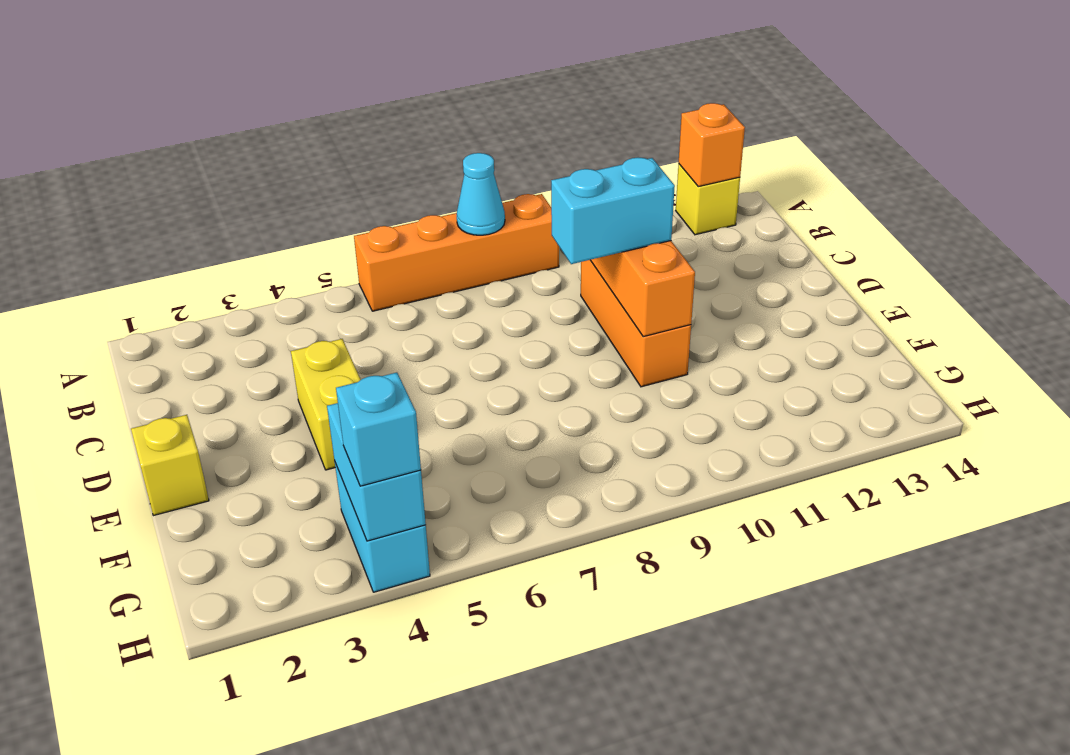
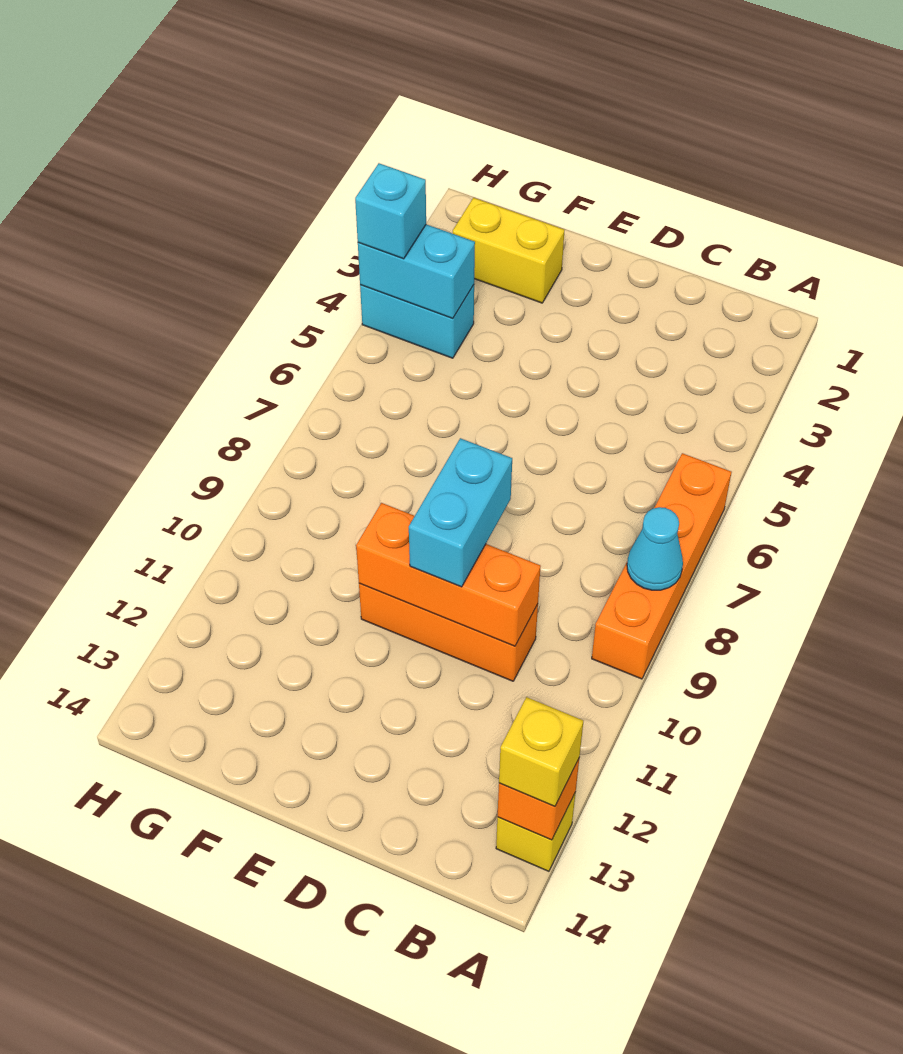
yellow 1x2 brick [291,339,361,470] -> yellow 1x2 brick moved to [453,198,564,303]
yellow 1x1 brick [131,415,209,516] -> yellow 1x1 brick moved to [499,697,583,807]

